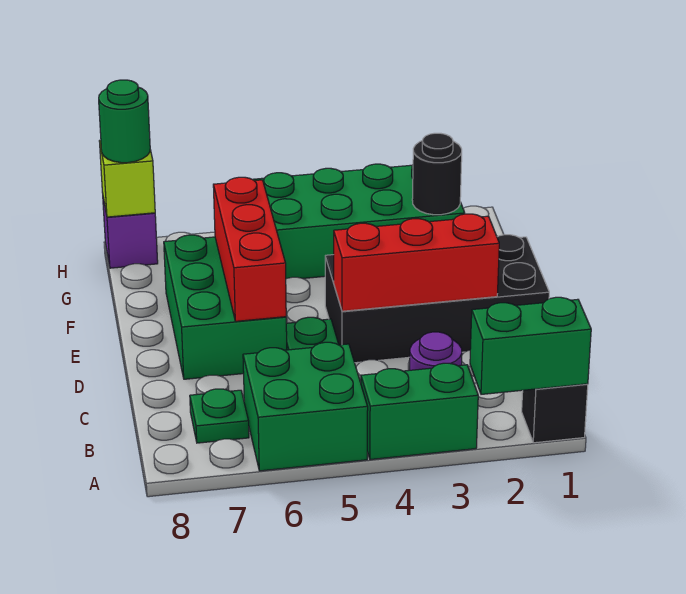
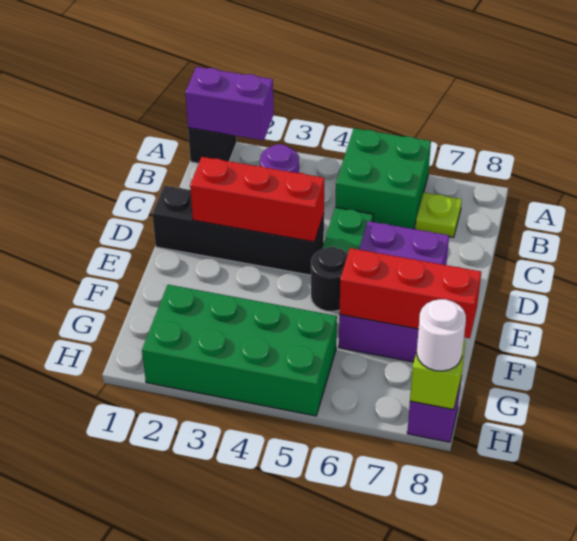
green 1x2 brick [470,297,591,394] -> purple 1x2 brick [185,67,274,140]
green 1x2 brick [361,363,478,460] -> none
green 1x1 plate [190,389,249,443] -> lime 1x1 plate [415,193,462,237]
black 2x4 brick [325,235,549,363] -> black 1x4 brick [152,185,324,275]
green 2x3 brick [164,235,287,379] -> purple 2x3 brick [339,221,449,362]
red 1x3 brick [213,177,286,321] -> red 1x3 brick turned to [339,248,481,338]
black 1x1 round brick [412,133,462,215] -> black 1x1 round brick moved to [311,247,348,312]
green 1x1 round brick [99,80,150,163] -> white 1x1 round brick [417,299,466,371]

